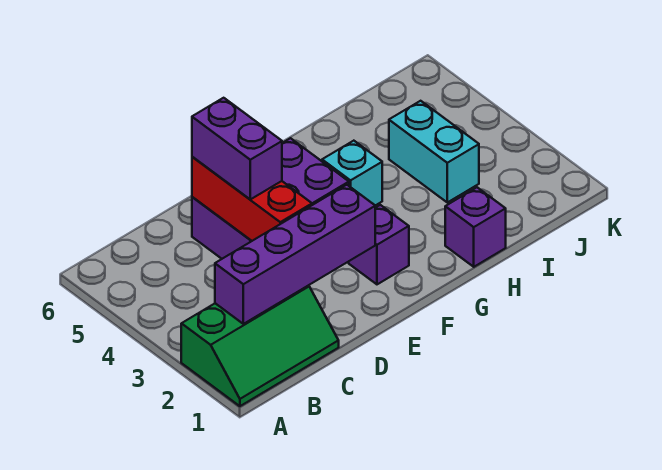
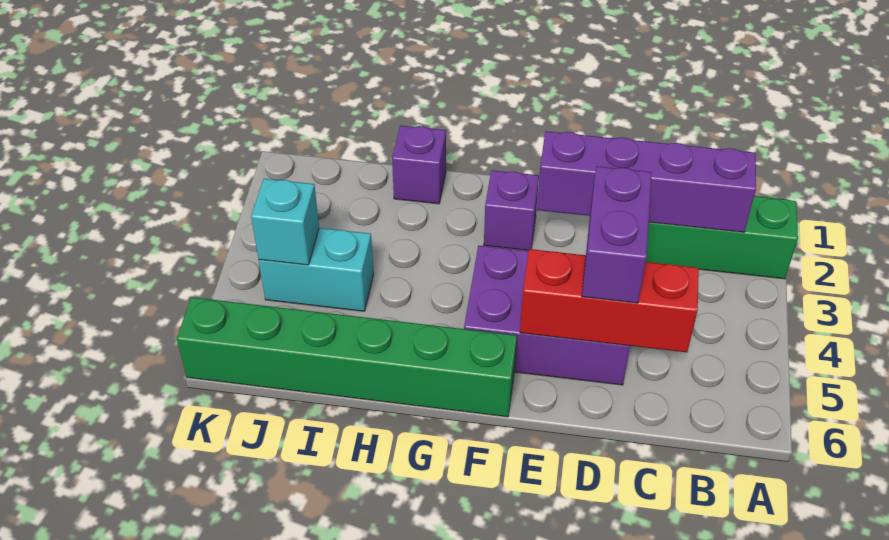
red 1x3 brick [192,157,312,241] -> red 1x3 brick turned to [520,249,699,352]
none -> green 1x6 brick [177,297,517,417]
cyan 1x1 brick [322,141,382,205] -> cyan 1x1 brick moved to [251,179,319,265]
cyan 1x2 brick [389,101,479,202] -> cyan 1x2 brick turned to [259,228,374,311]

